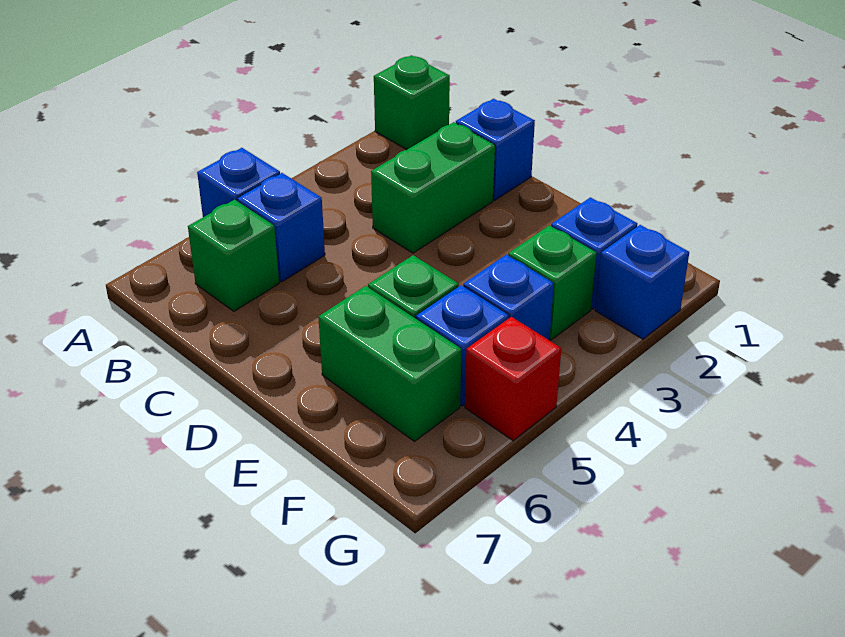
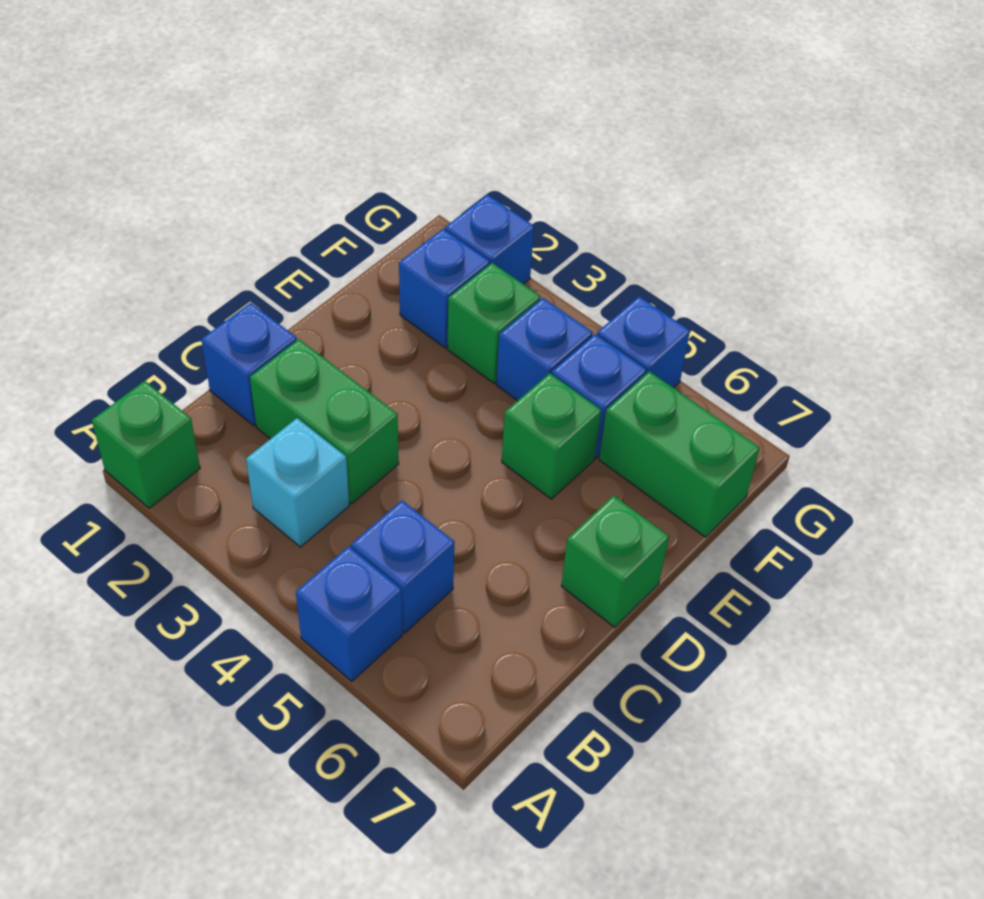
none -> cyan 1x1 brick [246,418,349,547]
green 1x1 brick [188,200,279,311] -> green 1x1 brick moved to [561,496,669,627]
green 1x2 brick [318,286,462,441] -> green 1x2 brick turned to [599,371,760,537]
red 1x1 brick [465,317,561,441] -> blue 1x1 brick [597,296,690,388]

